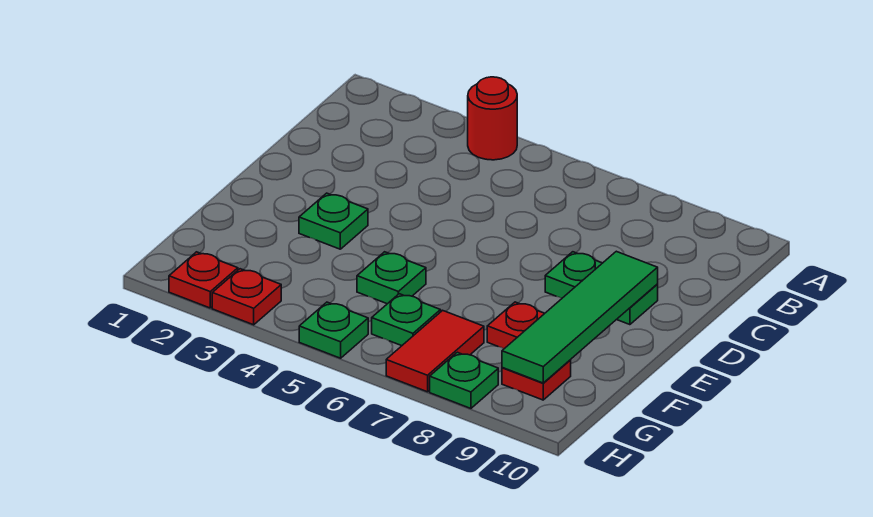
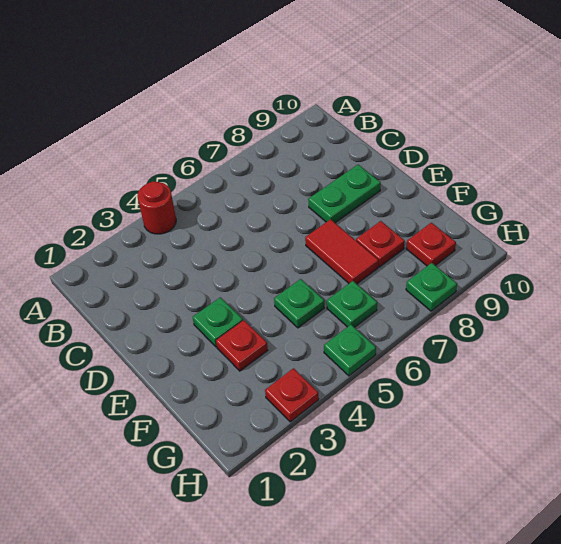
green 1x4 tile [502,251,658,383] -> none
red 1x2 tile [386,310,484,392] -> red 1x2 tile moved to [305,219,378,284]
red 1x1 plate [169,252,238,308] -> red 1x1 plate moved to [216,320,268,371]

